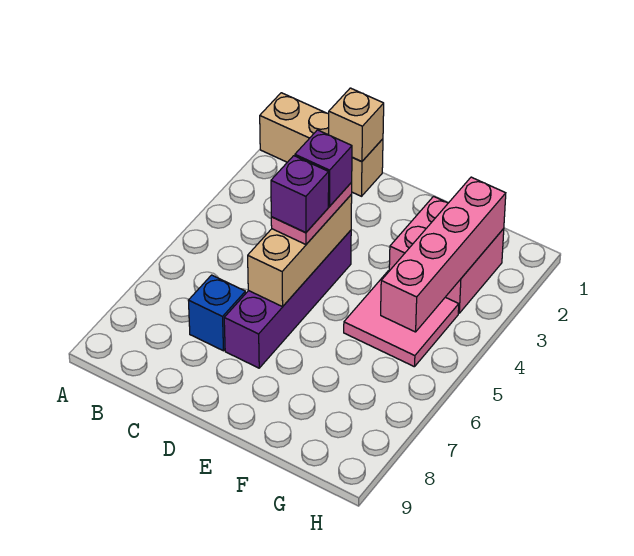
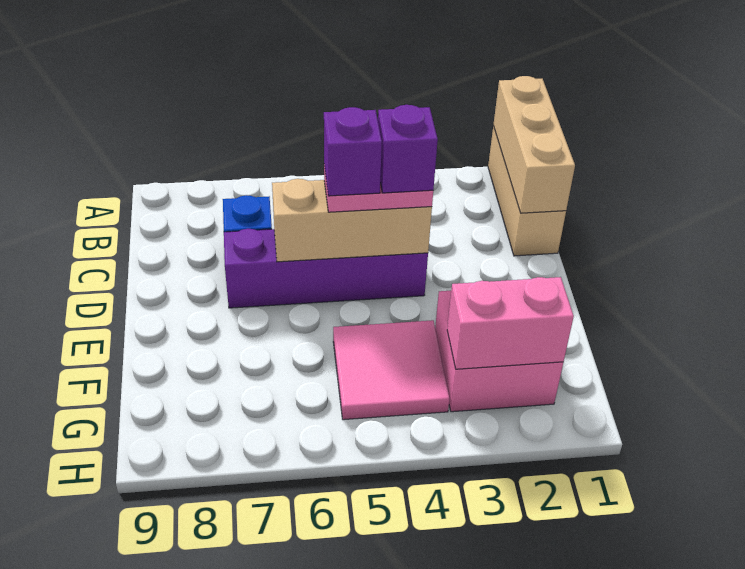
tan 1x1 brick [329,88,384,162] -> tan 1x3 brick [493,76,575,213]
pink 1x4 brick [381,177,506,332] -> pink 1x2 brick [447,277,574,369]

